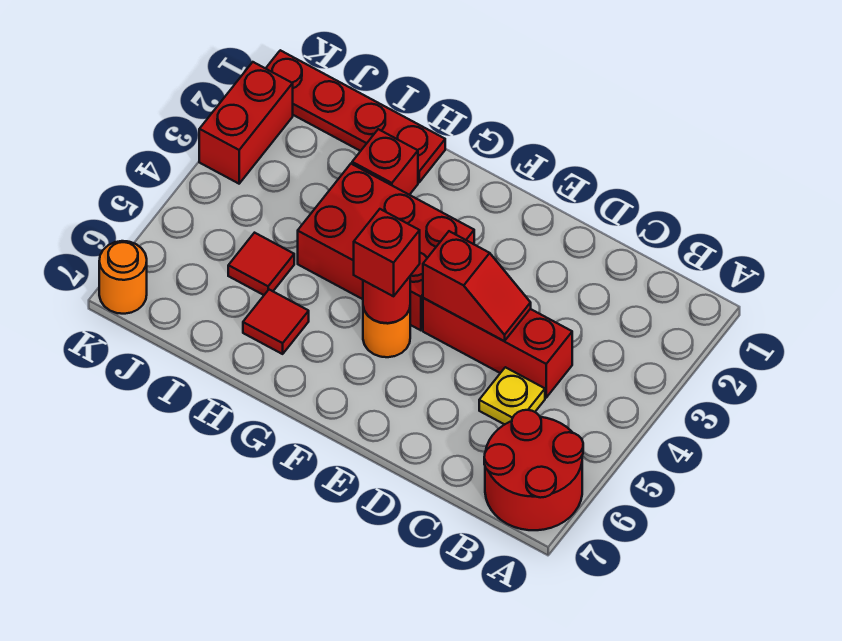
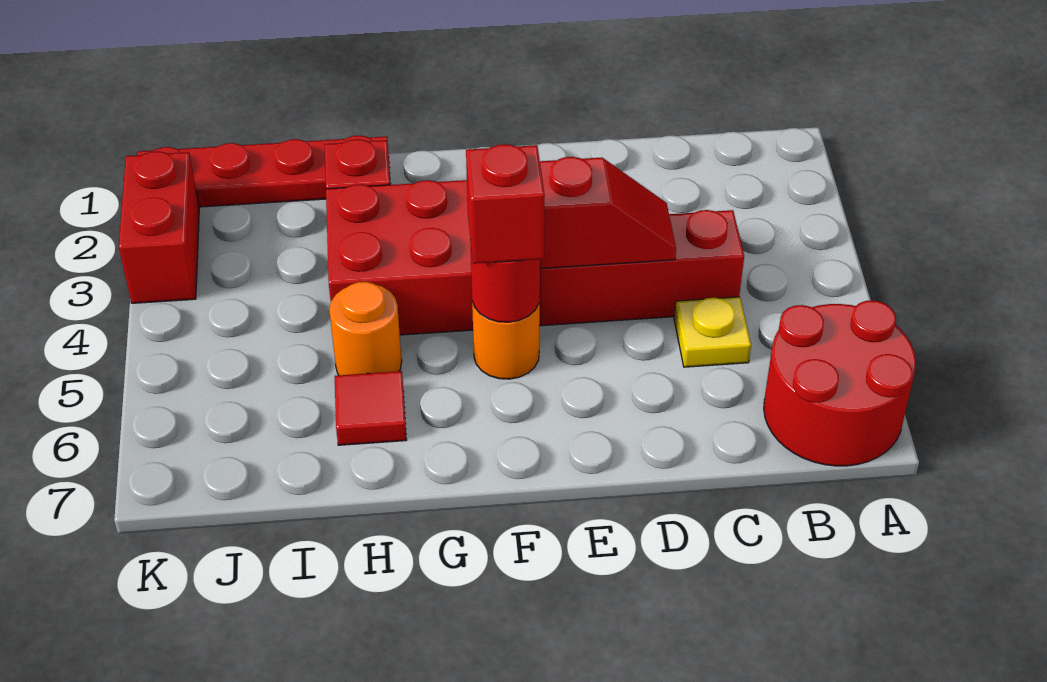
red 1x1 tile [228,233,294,295] -> none
orange 1x1 round brick [99,241,147,314] -> orange 1x1 round brick moved to [329,282,402,375]

